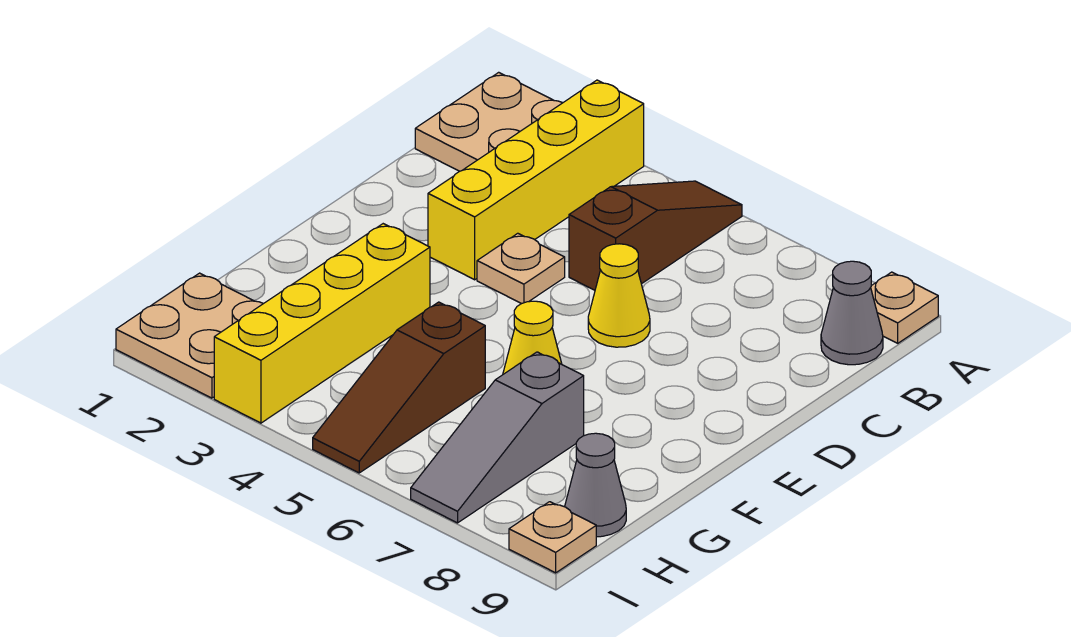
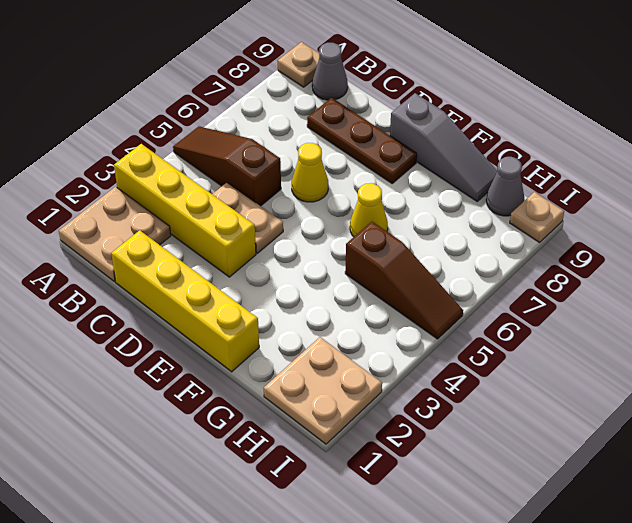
none -> brown 1x3 plate [307,98,417,183]
tan 1x1 plate [477,233,565,304] -> tan 1x2 plate [212,183,283,253]
yellow 1x4 brick [214,224,430,423] -> yellow 1x4 brick moved to [111,230,259,372]
grey 1x3 slope [411,352,584,523] -> grey 1x3 slope moved to [390,93,497,201]

